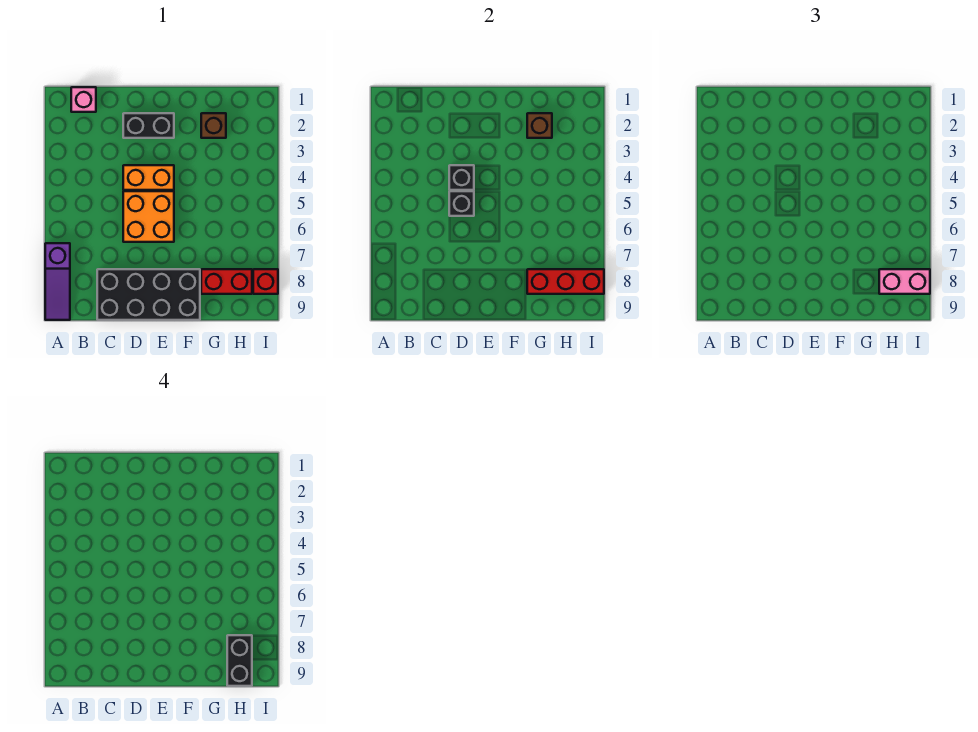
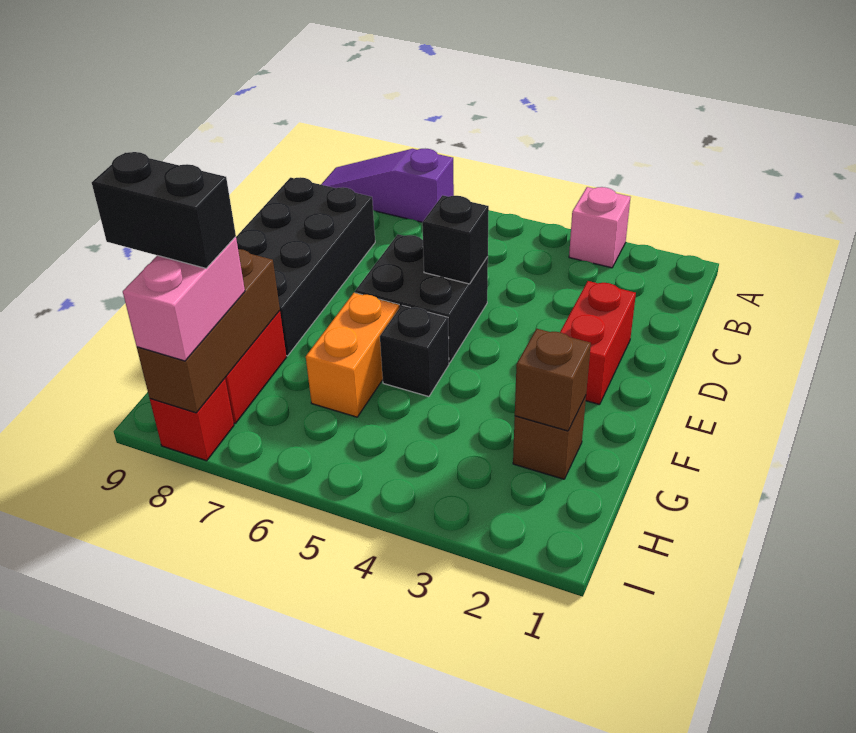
pink 1x1 brick [71,87,96,112] -> pink 1x1 brick moved to [569,187,631,268]
black 1x2 brick [123,113,174,138] -> red 1x2 brick [560,281,636,405]
orange 1x2 brick [123,165,174,190] -> orange 1x2 brick moved to [306,293,399,417]
black 1x1 brick [449,165,474,190] -> black 1x1 brick moved to [380,305,449,397]
orange 2x2 brick [123,191,174,242] -> black 2x2 brick [355,234,488,363]
red 1x3 brick [527,269,604,294] -> brown 1x3 brick [137,249,280,413]

